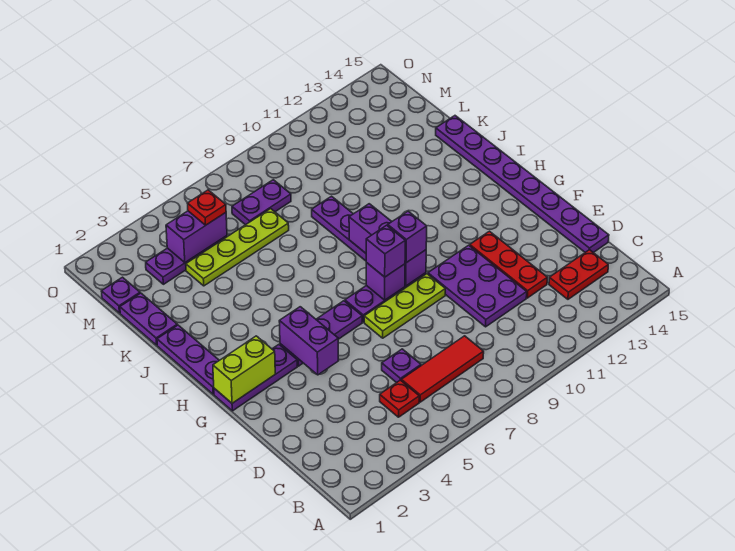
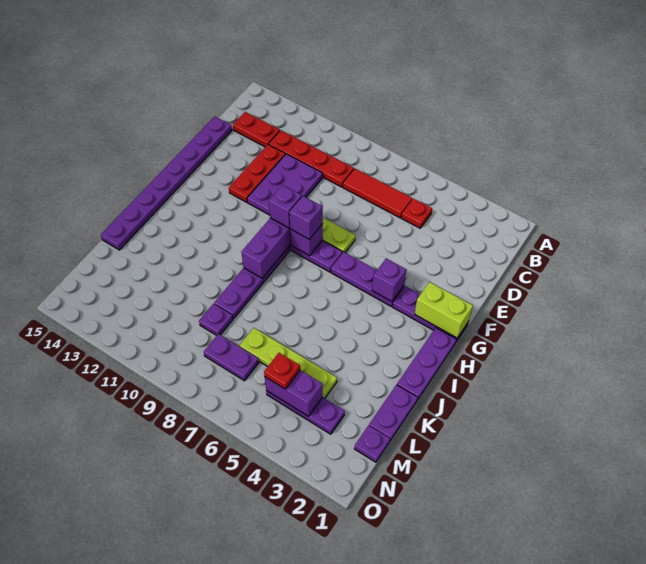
none -> red 1x4 plate [269,130,354,187]
purple 1x1 plate [382,349,421,383] -> purple 1x1 plate moved to [199,304,233,335]
purple 1x2 brick [279,307,338,375] -> purple 1x1 brick [372,258,406,302]

